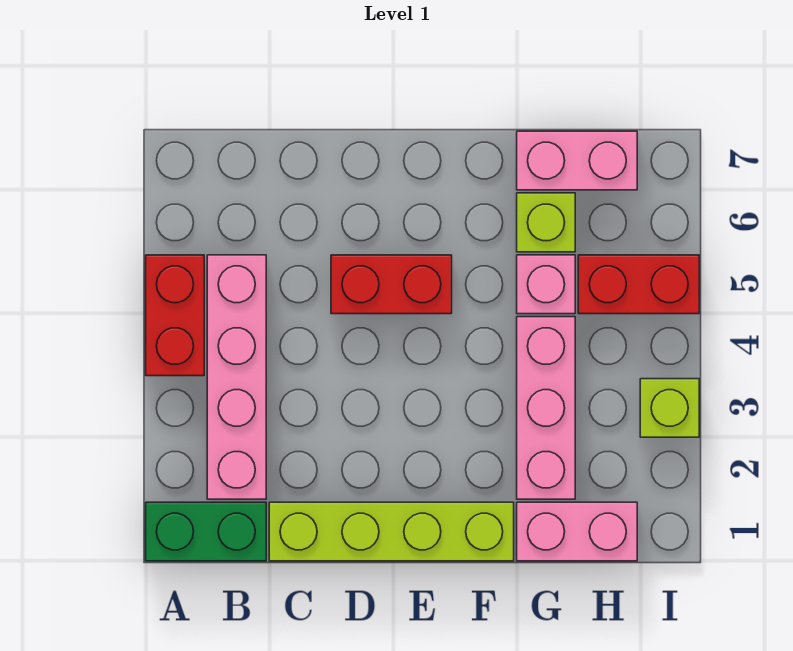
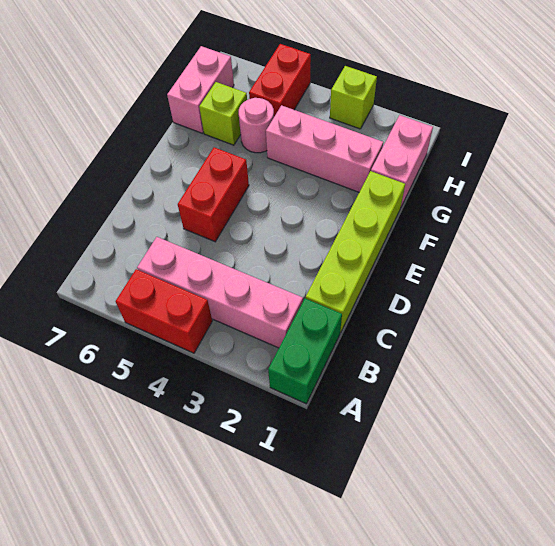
pink 1x1 brick [517,255,575,314] -> pink 1x1 round brick [239,98,274,153]

